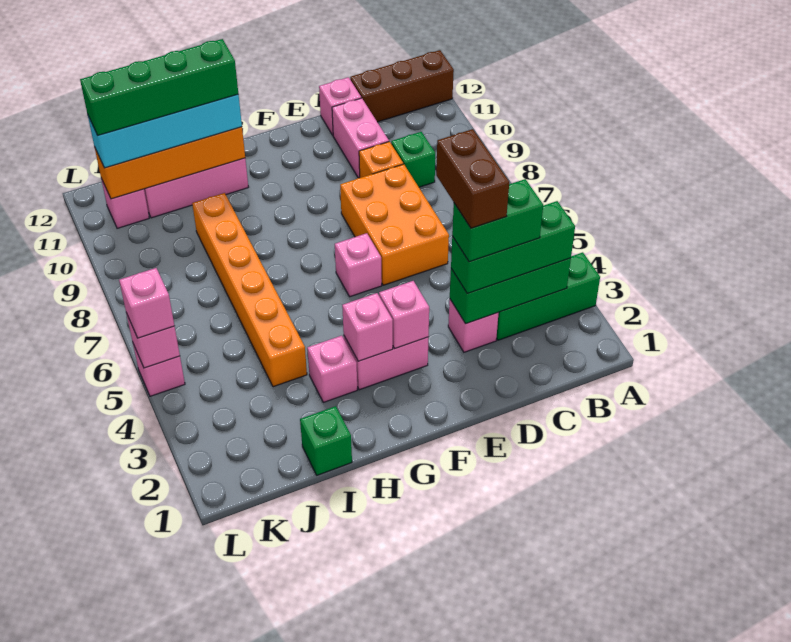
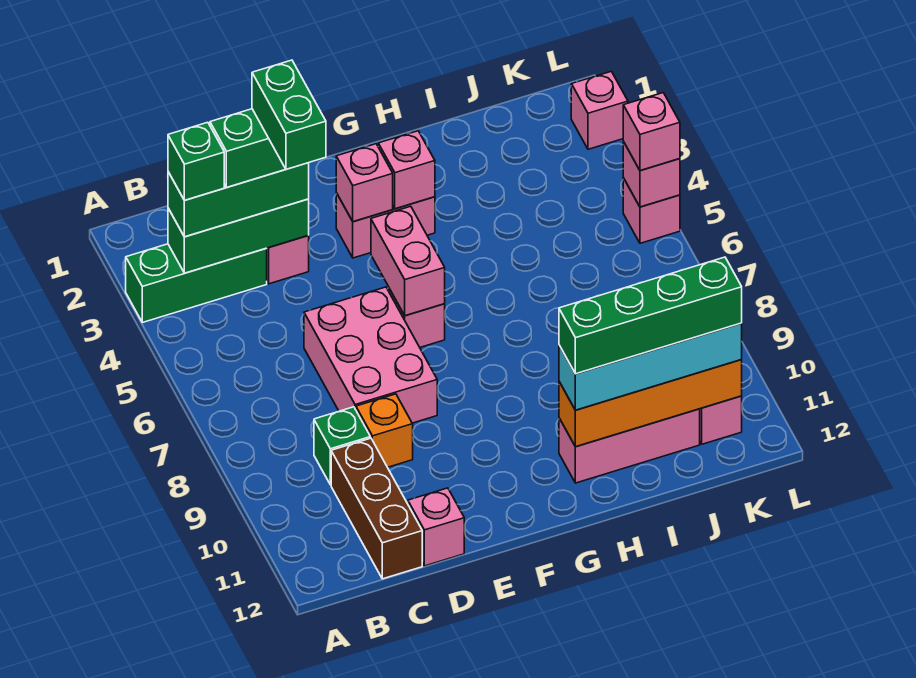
brown 1x3 brick [350,50,454,122] -> brown 1x3 brick turned to [331,438,422,579]
brown 1x2 brick [436,129,509,228] -> green 1x2 brick [252,60,326,169]
orange 2x3 brick [340,164,449,285] -> pink 2x3 brick [304,287,437,423]
pink 1x2 brick [332,98,389,178] -> pink 1x2 brick moved to [371,206,445,316]
pink 1x1 brick [307,336,357,402] -> pink 1x1 brick moved to [571,71,628,149]
green 1x1 brick [300,406,352,475] -> green 1x1 brick moved to [168,122,224,200]
orange 1x6 brick [192,193,307,387] -> none

